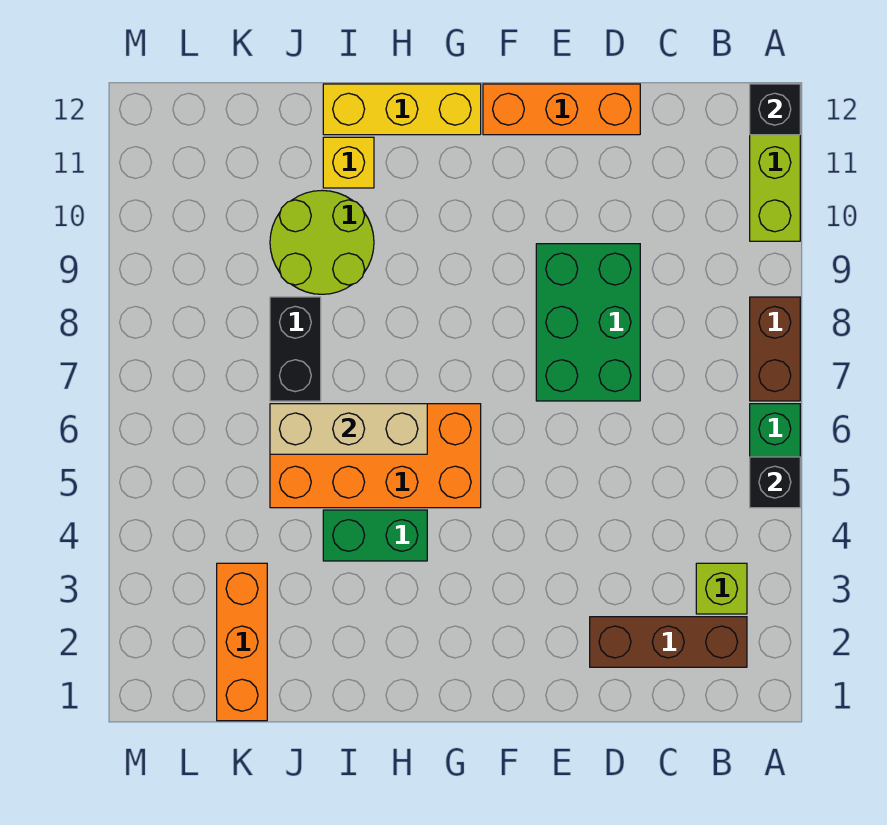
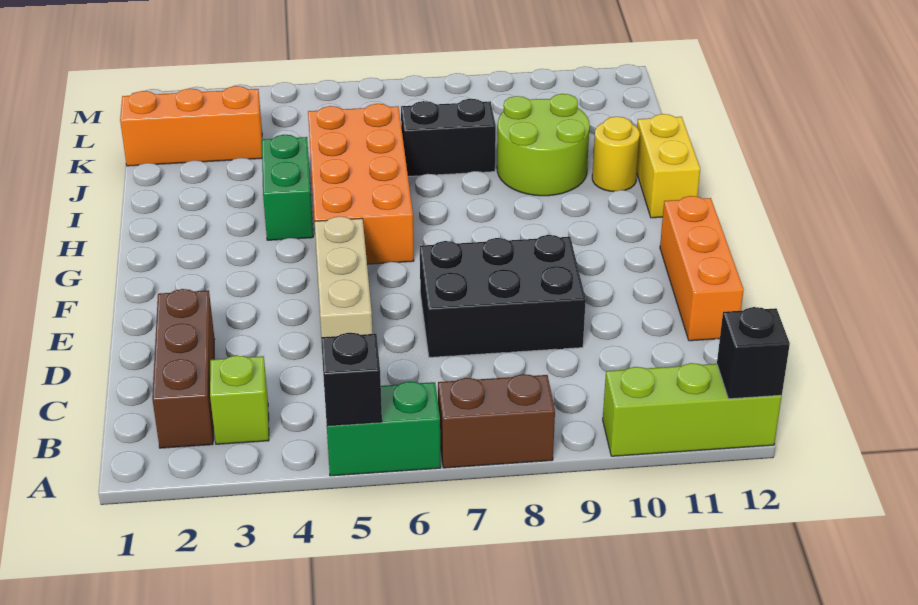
green 2x3 brick [536,244,640,401] -> black 2x3 brick [420,235,586,357]
yellow 1x3 brick [323,84,481,135] -> yellow 1x2 brick [637,114,700,218]
tan 1x3 brick [270,404,427,454] -> tan 1x3 brick moved to [314,216,372,337]
yellow 1x1 brick [323,137,374,188] -> yellow 1x1 round brick [592,117,640,192]

